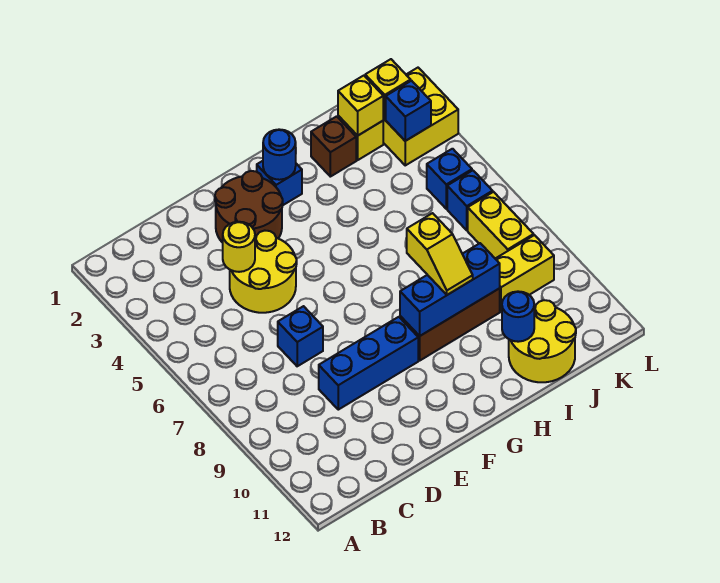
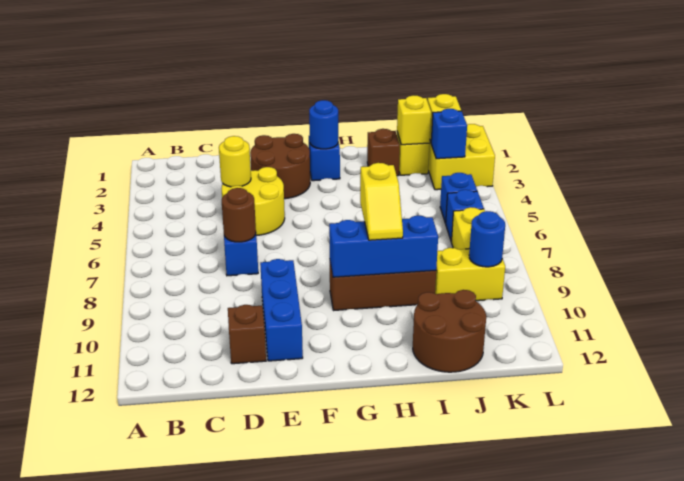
none -> brown 1x1 round brick [222,188,256,242]
blue 1x3 brick [319,317,418,410] -> blue 1x3 brick turned to [260,259,303,361]
none -> brown 1x1 brick [228,305,266,364]
yellow 2x2 round brick [509,300,576,382] -> brown 2x2 round brick [413,290,486,372]
blue 1x1 round brick [502,291,534,342] -> blue 1x1 round brick moved to [469,211,505,267]

